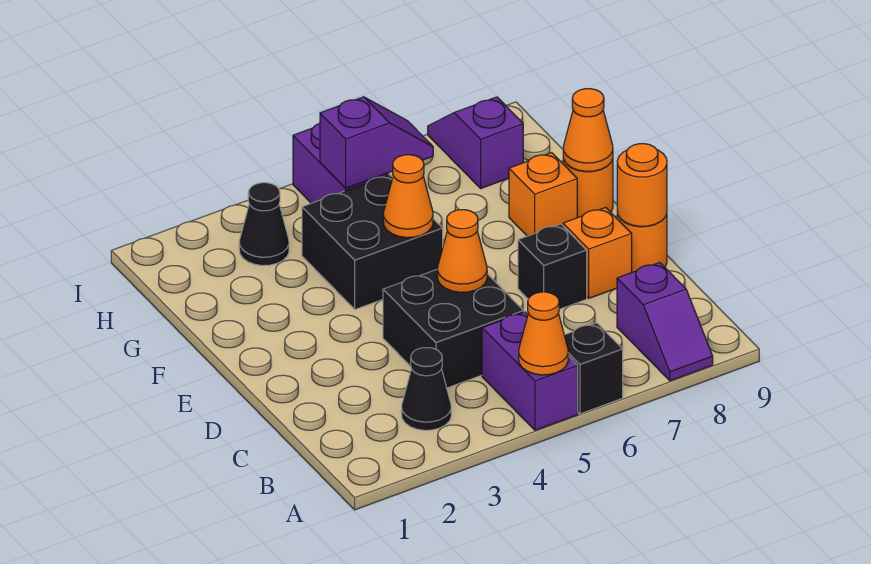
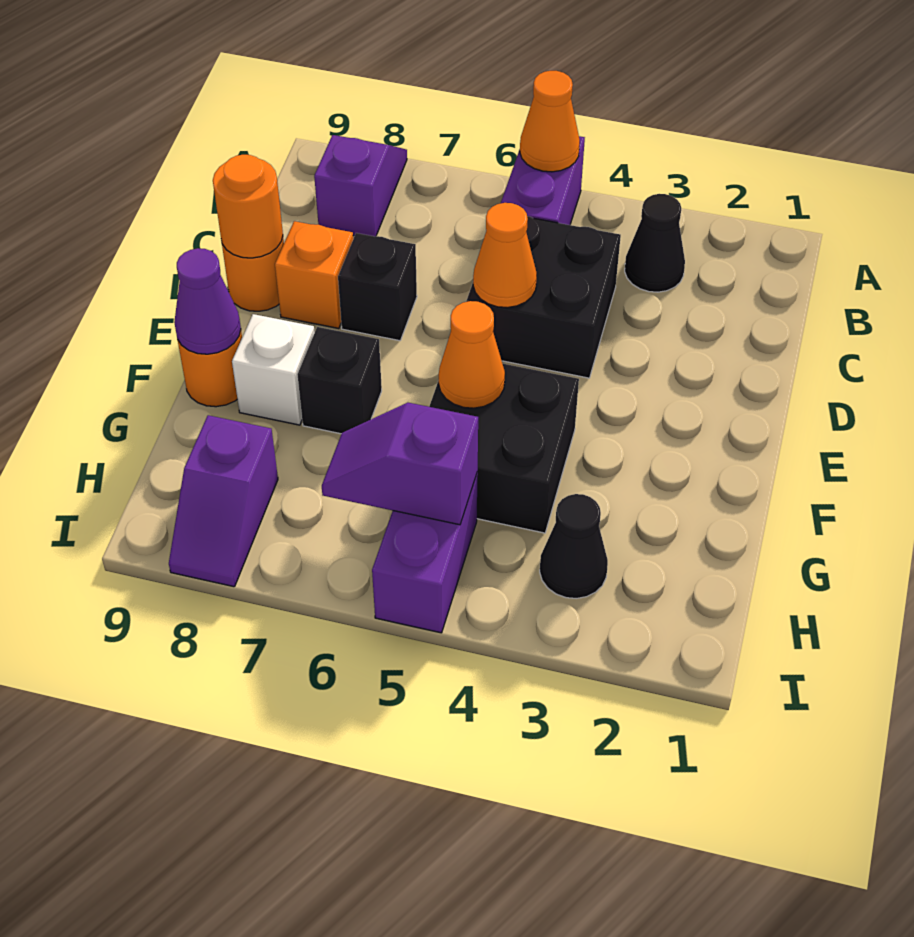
black 1x1 brick [564,323,623,414] -> black 1x1 brick moved to [297,327,382,434]
orange 1x1 brick [509,153,577,236] -> white 1x1 brick [232,314,315,425]
orange 1x1 cone [563,89,613,172] -> purple 1x1 cone [174,248,241,354]

